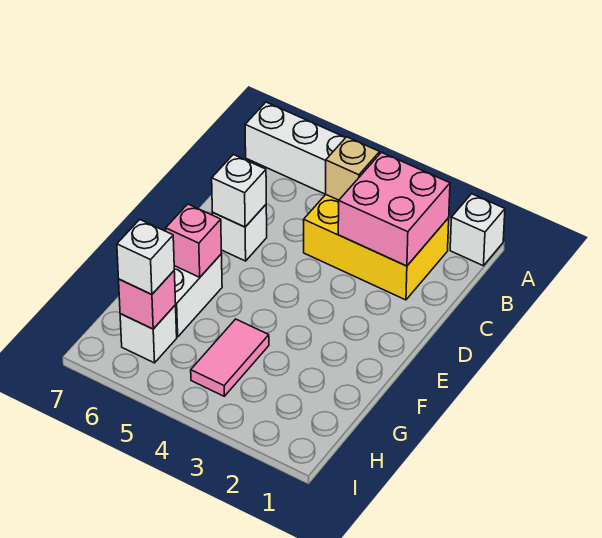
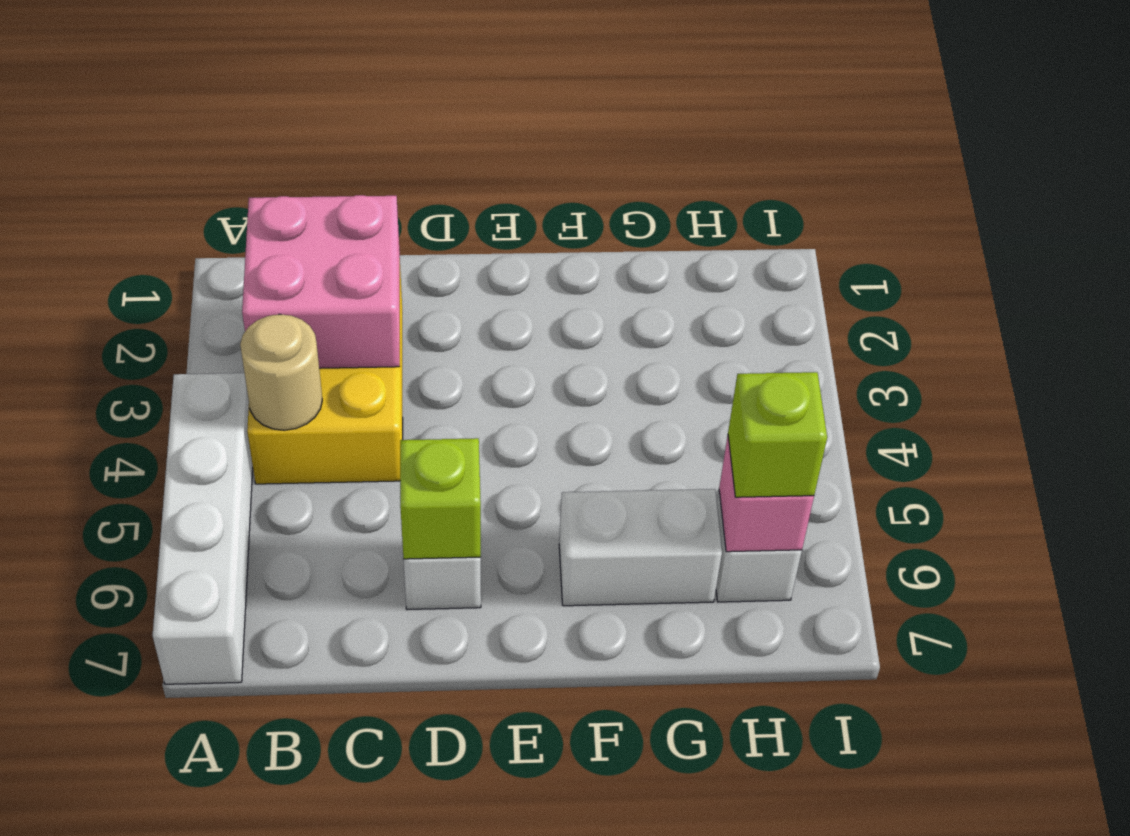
white 1x1 brick [450,194,505,266] -> none
tan 1x1 brick [326,137,380,200] -> tan 1x1 round brick [240,314,322,430]
white 1x1 brick [212,155,266,227] -> lime 1x1 brick [400,438,481,559]
pink 1x1 brick [166,204,221,277] -> none
pink 1x2 tile [191,319,269,396] -> none
white 1x1 brick [117,220,174,295] -> lime 1x1 brick [728,372,827,497]

